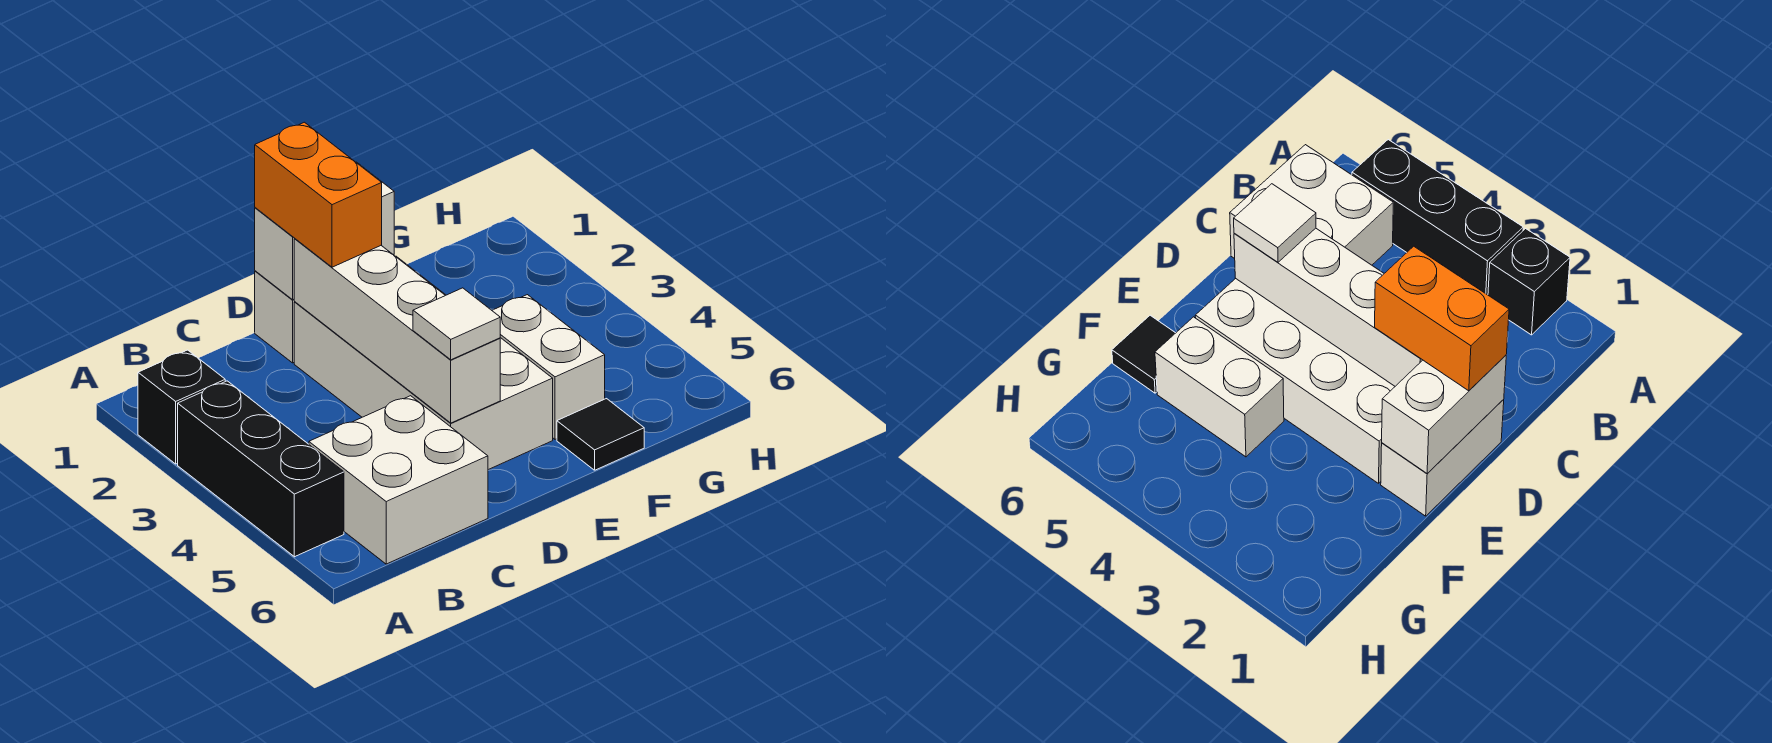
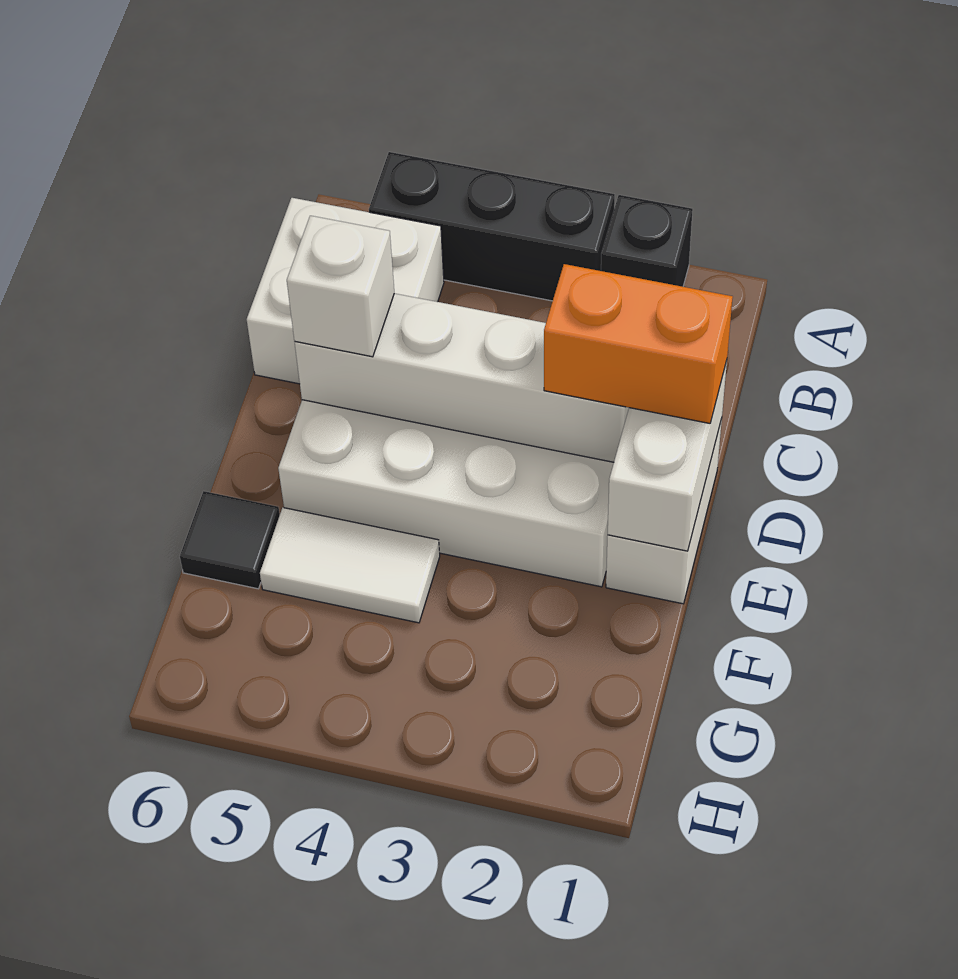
white 1x1 tile [413,288,500,360] -> white 1x1 brick [287,216,394,357]
white 1x2 brick [492,295,605,439] -> white 1x2 tile [260,508,440,623]

